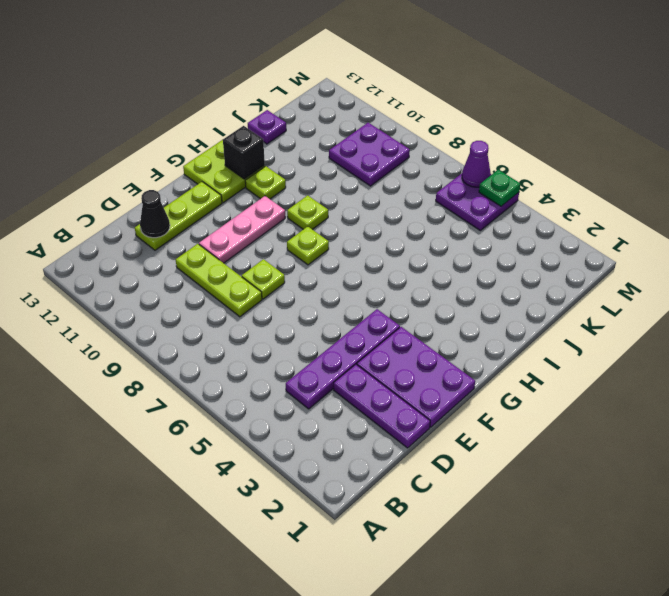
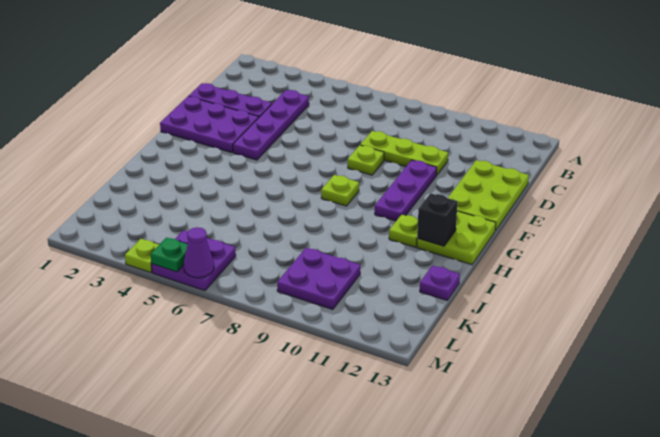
lime 1x3 plate [135,182,222,250] -> lime 2x3 plate [448,160,529,231]
black 1x1 cone [140,190,170,238] -> none
pink 1x3 plate [199,196,285,263] -> purple 1x3 plate [375,160,437,221]
lime 1x1 plate [287,195,328,229] -> lime 1x1 plate moved to [125,239,159,273]

